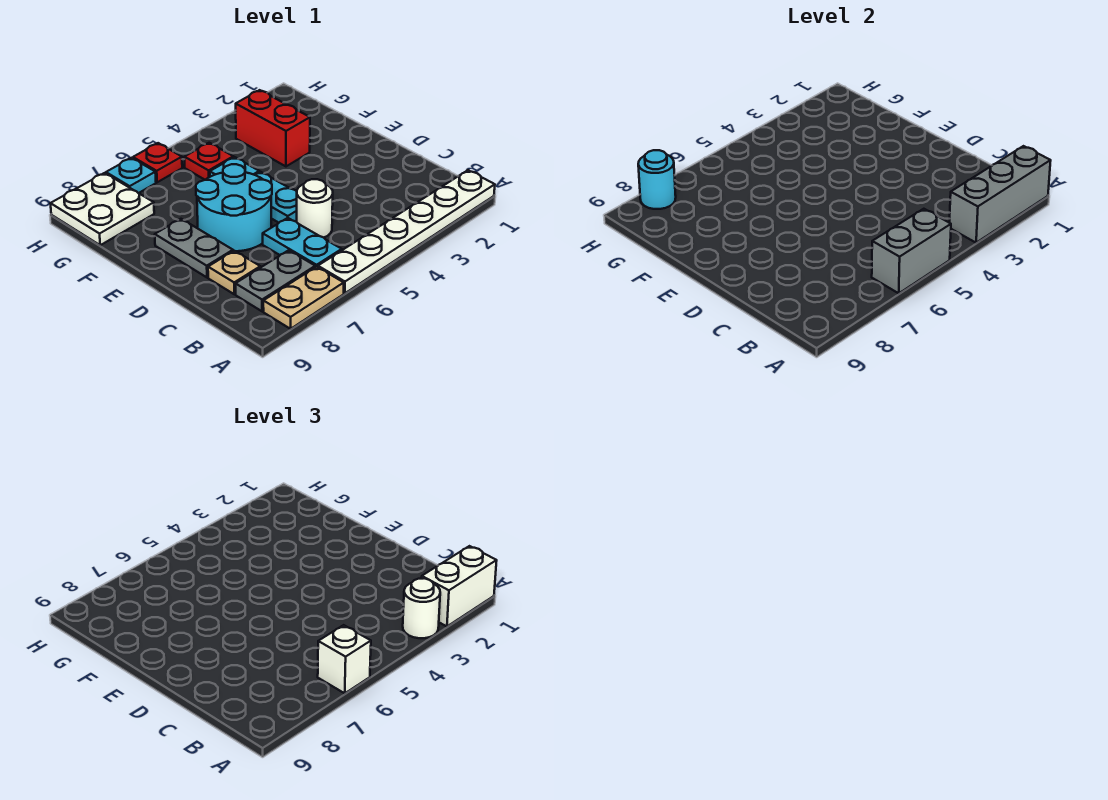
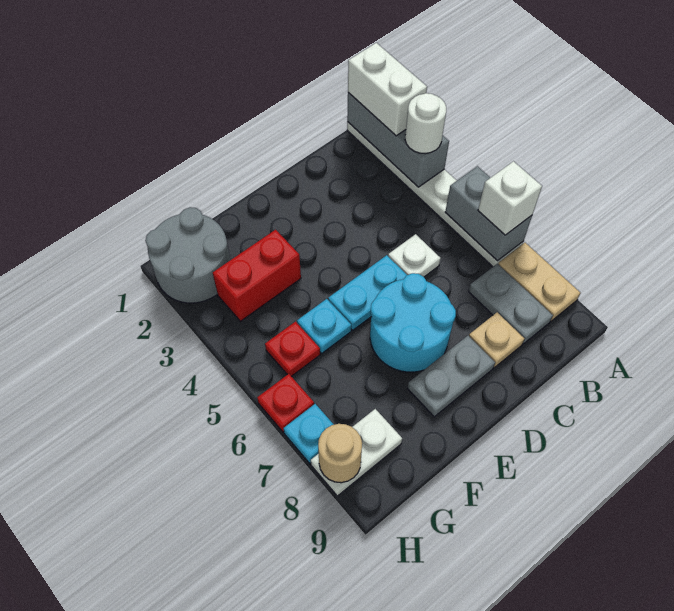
cyan 1x2 plate [263,218,342,267] -> none
white 1x1 round brick [297,179,333,237] -> white 1x1 plate [388,234,441,277]
none -> grey 2x2 round brick [145,207,230,303]
white 2x2 plate [50,173,154,245] -> white 1x2 plate [311,409,402,496]
cyan 1x1 round brick [638,150,676,209] -> tan 1x1 round brick [318,424,362,483]

